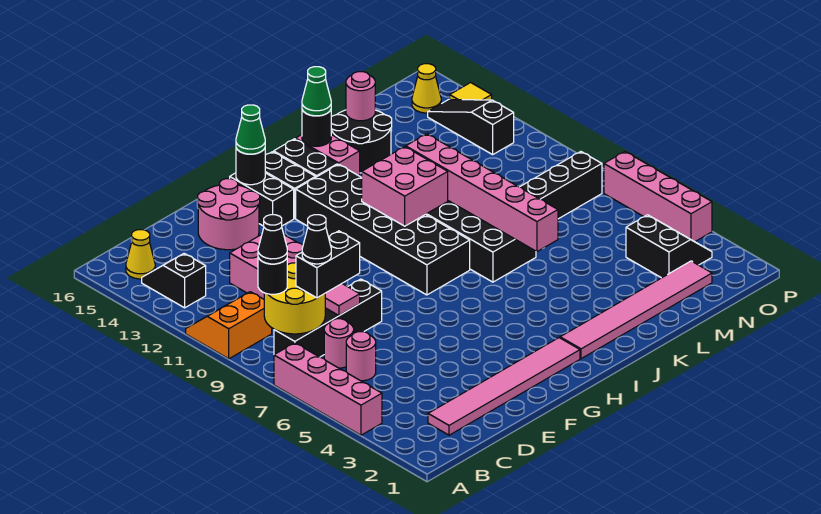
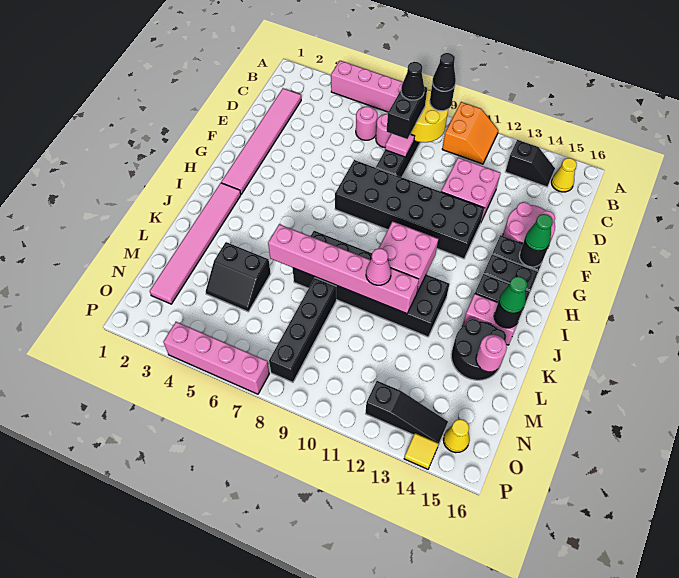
black 2x6 brick [296,164,470,295] -> black 2x6 brick moved to [335,160,484,259]
none -> pink 1x1 cone [366,248,391,285]
black 2x2 slope [626,215,712,278] -> black 2x2 slope moved to [206,242,271,312]

